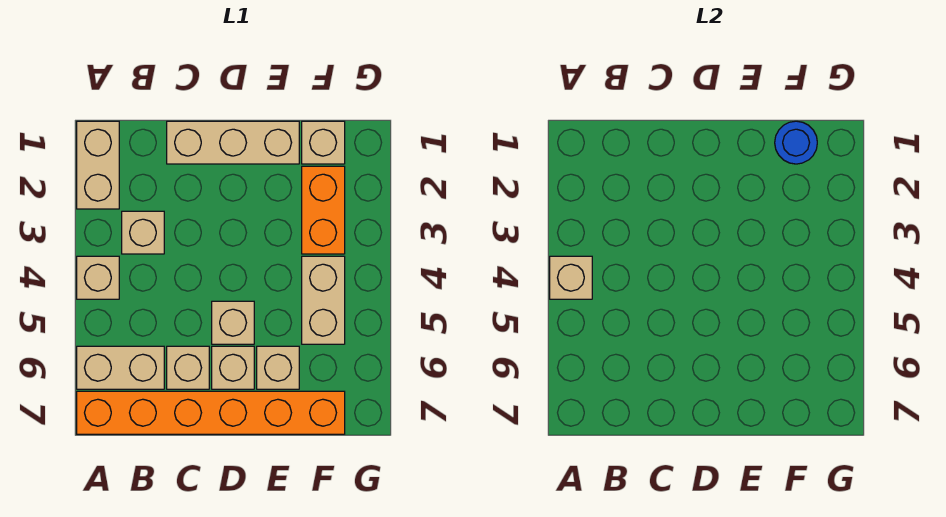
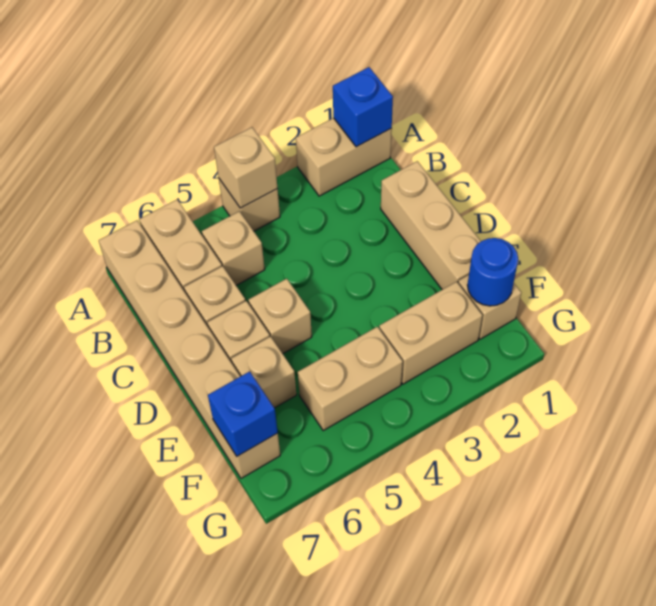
none -> blue 1x1 brick [333,67,393,147]
orange 1x6 brick [77,391,345,434] -> tan 1x6 brick [99,221,280,478]
tan 1x1 brick [122,211,164,254] -> tan 1x1 brick moved to [202,211,265,285]
orange 1x2 brick [302,166,345,254] -> tan 1x2 brick [379,282,482,384]
none -> blue 1x1 brick [208,371,278,456]

